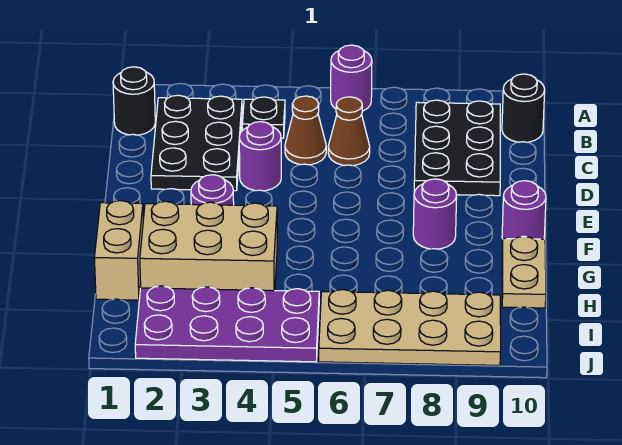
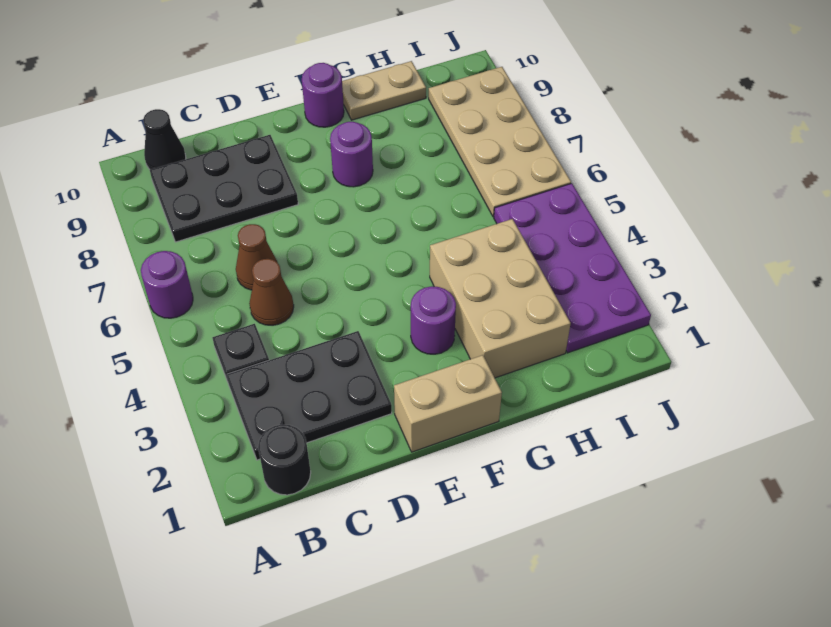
black 1x1 round brick [502,74,545,142] -> black 1x1 cone [143,109,186,170]
purple 1x1 round brick [239,122,281,191] -> none
tan 1x2 brick [95,201,143,300] -> tan 1x2 brick moved to [394,355,502,452]

